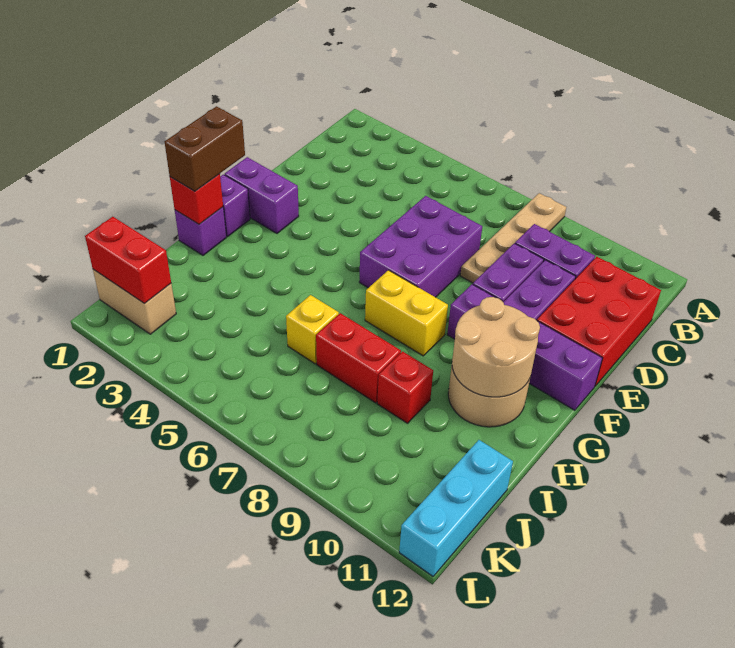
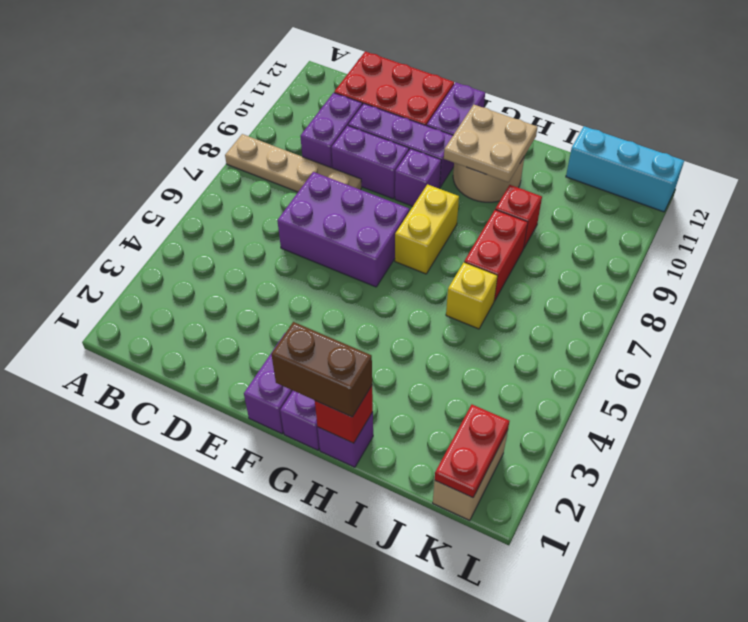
tan 2x2 round brick [452,297,540,397] -> tan 2x2 plate [444,105,537,182]
red 1x2 brick [85,217,171,303] -> red 1x2 plate [435,405,509,498]

